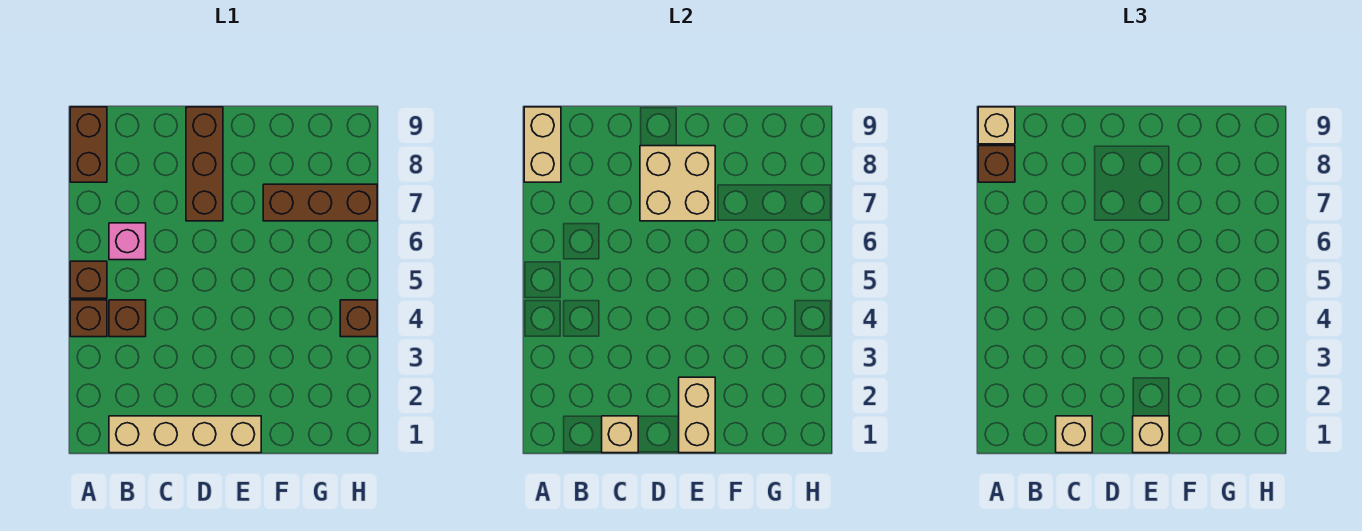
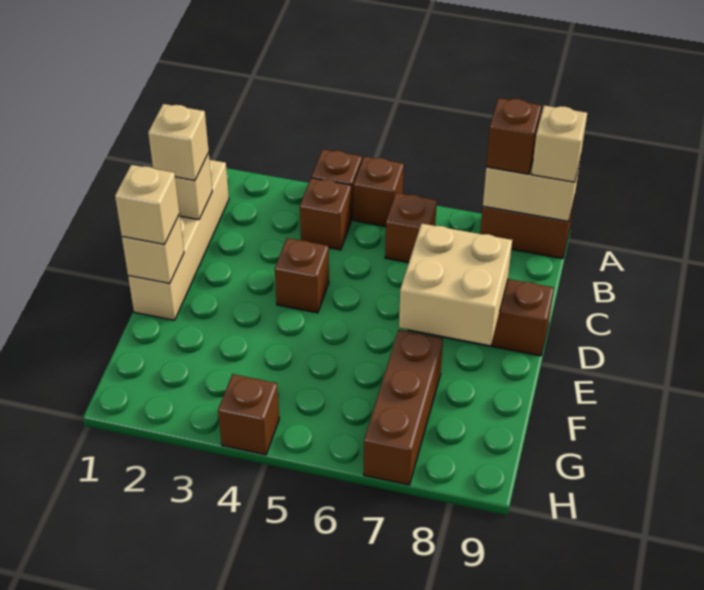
pink 1x1 brick [109,223,146,260] -> brown 1x1 brick [385,193,437,263]
none -> brown 1x1 brick [275,238,329,313]
tan 1x2 brick [679,377,715,453] -> tan 1x1 brick [122,214,184,283]

